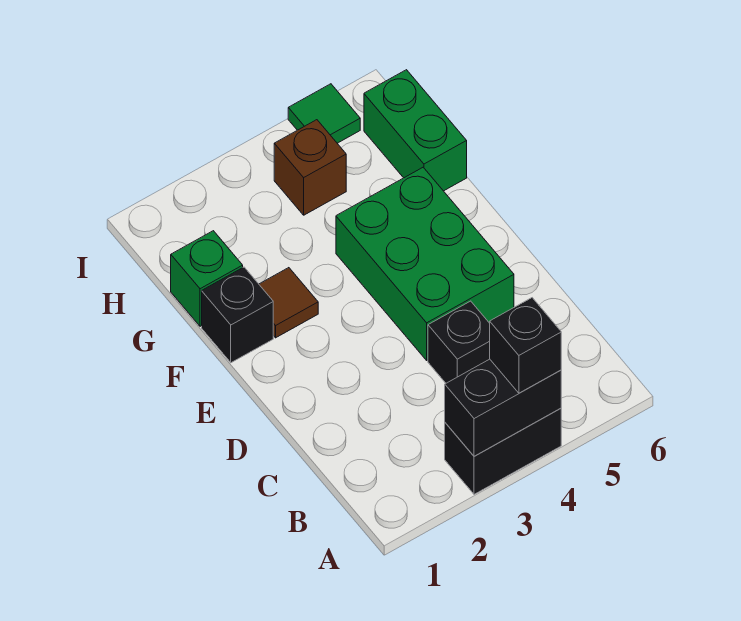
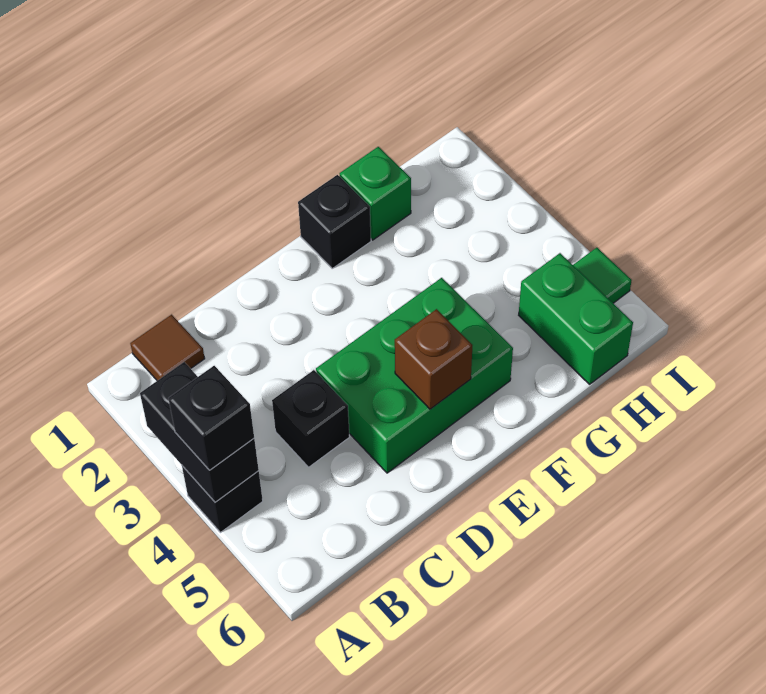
black 1x2 brick [445,409,561,494] -> black 1x1 brick [182,466,263,533]
brown 1x1 tile [259,268,318,338] -> brown 1x1 tile moved to [130,315,205,381]
green 1x2 brick [364,70,467,191] -> green 1x2 brick turned to [519,253,633,384]
brown 1x1 brick [274,120,346,215] -> brown 1x1 brick moved to [395,309,472,409]

